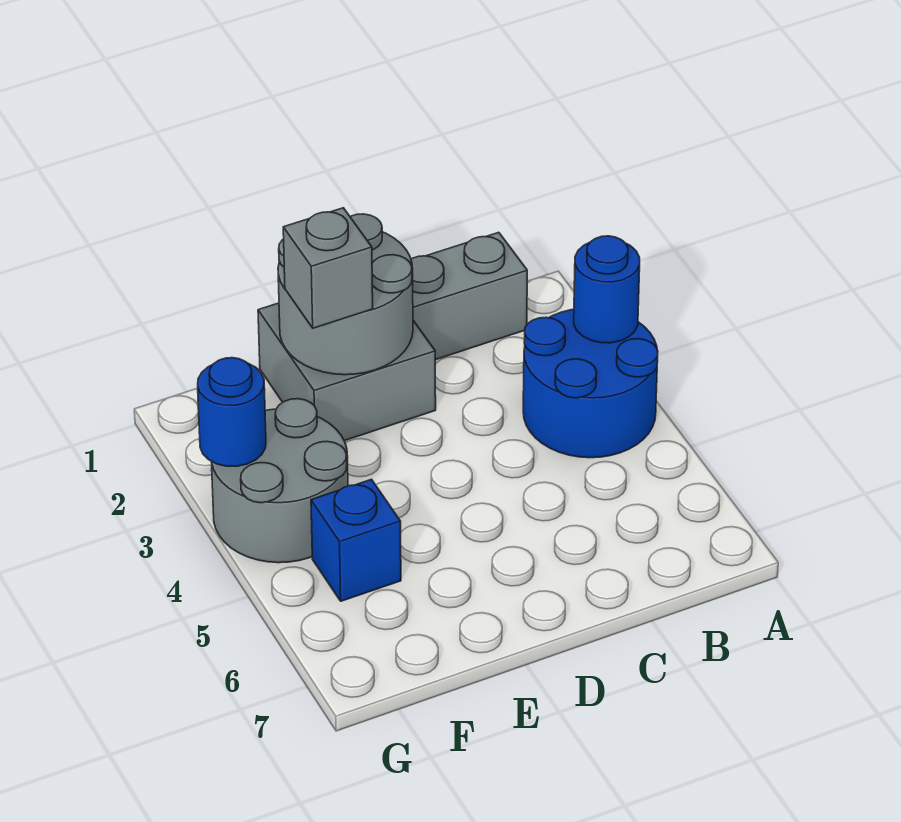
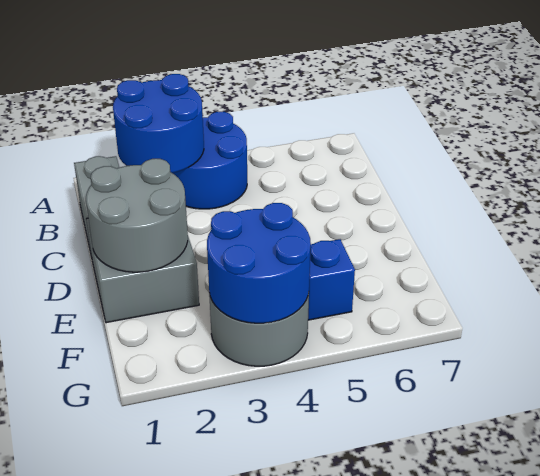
blue 1x1 round brick [574,236,640,343] -> blue 2x2 round brick [113,74,204,173]
grey 1x1 brick [283,208,373,328] -> none
blue 1x1 round brick [198,358,266,466] -> blue 2x2 round brick [207,203,311,323]

